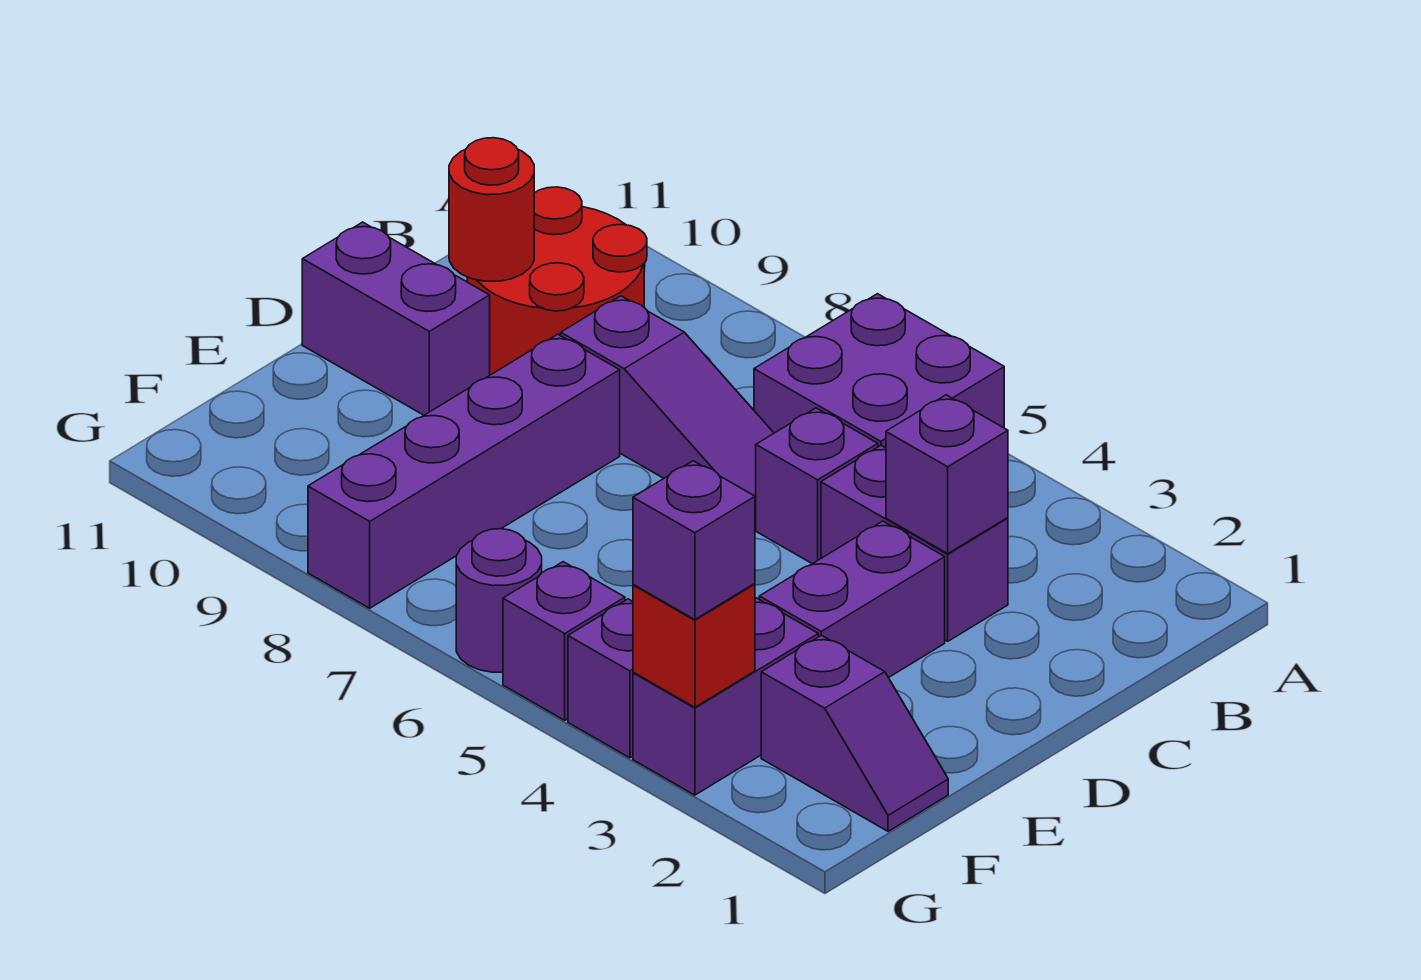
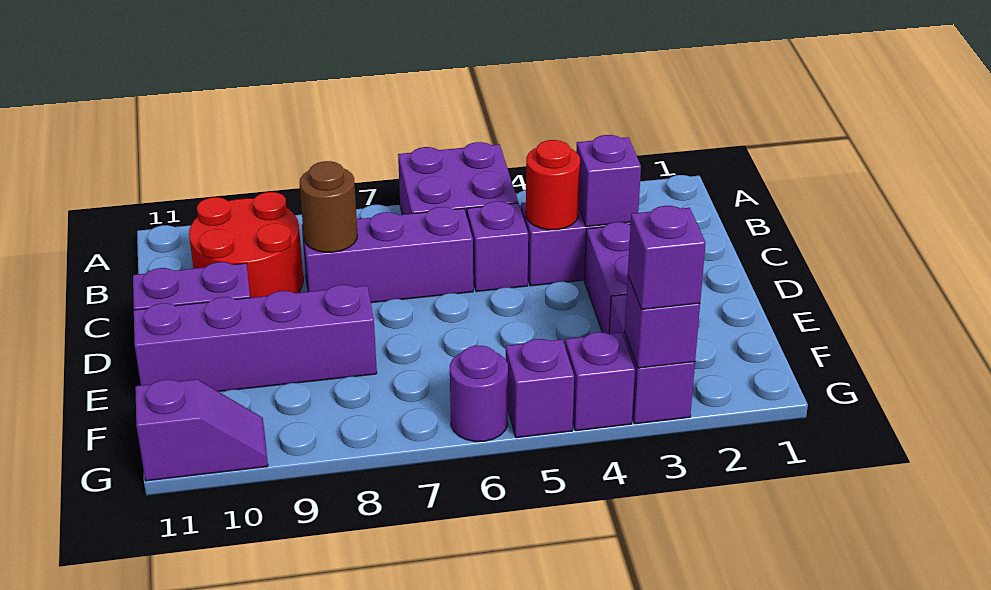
purple 1x3 slope [561,296,774,528] -> purple 1x3 brick [302,207,473,303]
none -> brown 1x1 round brick [300,161,357,252]
red 1x1 round brick [449,138,534,281] -> red 1x1 round brick moved to [526,140,580,230]
purple 1x4 brick [308,334,620,608] -> purple 1x4 brick turned to [134,285,377,392]
purple 1x2 slope [761,635,948,831] -> purple 1x2 slope moved to [135,379,268,481]
red 1x1 brick [633,584,755,707] -> purple 1x1 brick [625,276,700,368]

